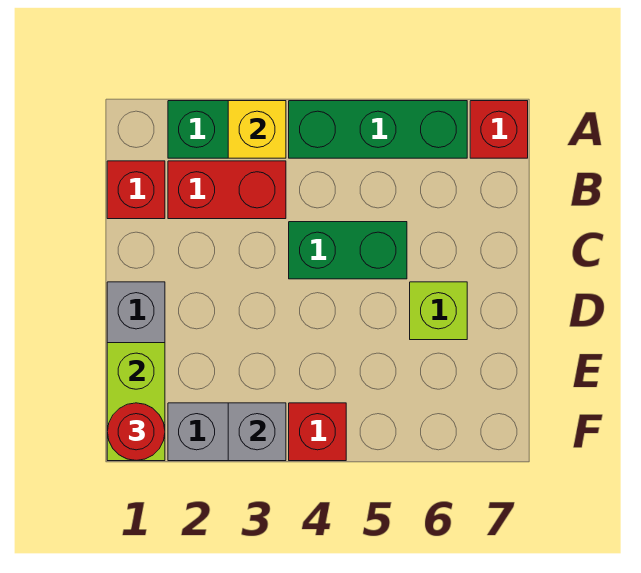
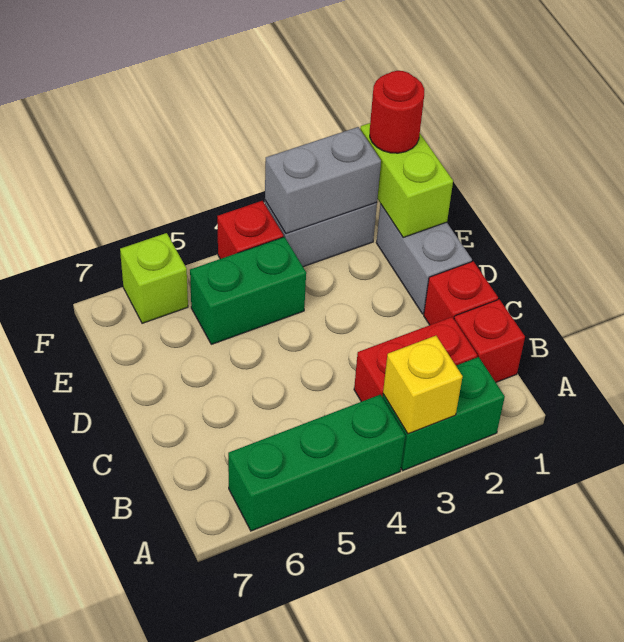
red 1x1 brick [470,101,528,158] -> red 1x1 brick moved to [424,261,498,325]
green 1x2 brick [289,222,407,279] -> green 1x2 brick moved to [190,237,306,344]
lime 1x1 brick [410,282,467,340] -> lime 1x1 brick moved to [120,233,188,323]
grey 1x1 brick [228,403,286,461] -> grey 1x2 brick [265,127,381,234]

